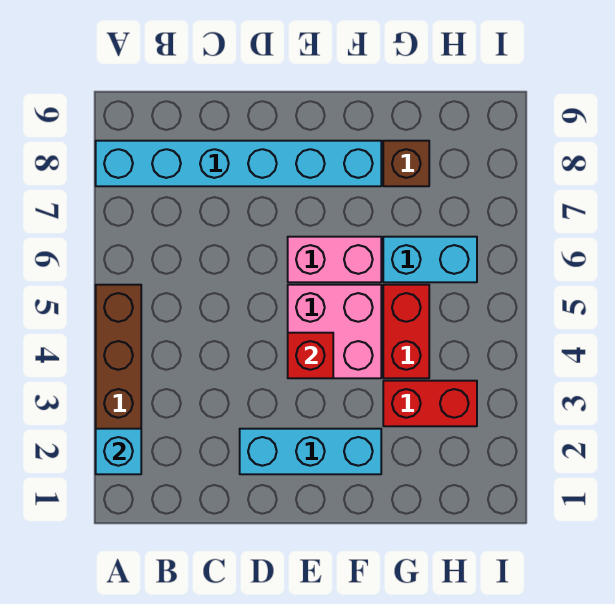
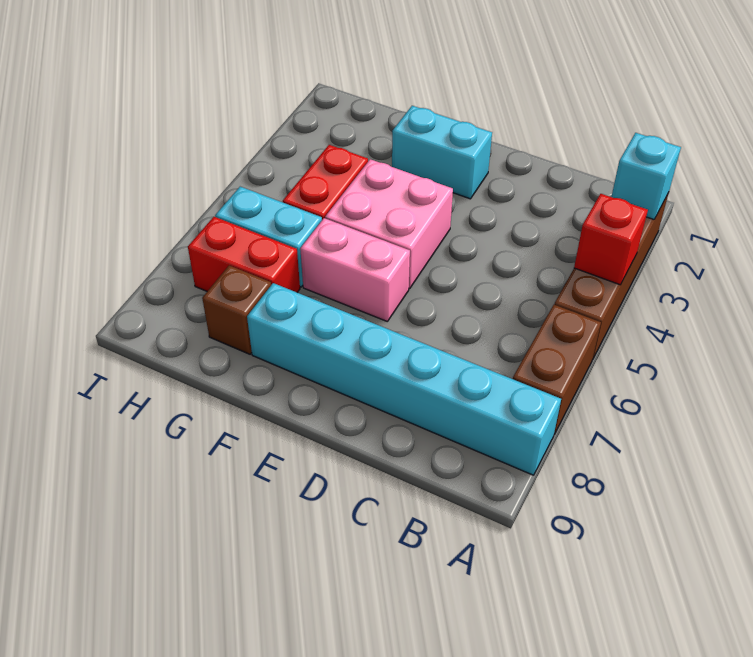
none -> brown 1x2 brick [513,305,601,434]
cyan 1x3 brick [240,429,381,474] -> cyan 1x2 brick [392,106,492,199]
red 1x1 brick [288,333,333,378] -> red 1x1 brick moved to [574,194,648,285]
red 1x2 brick [383,381,477,426] -> red 1x2 brick moved to [188,217,300,292]

